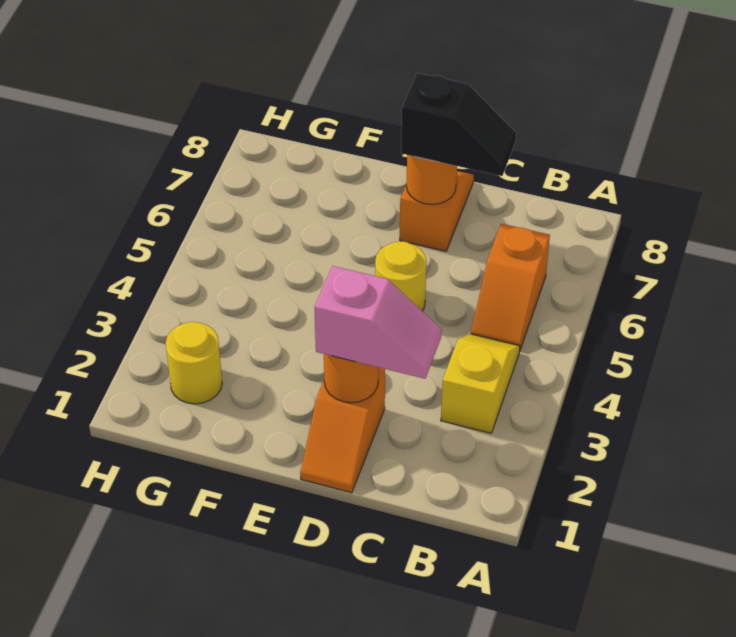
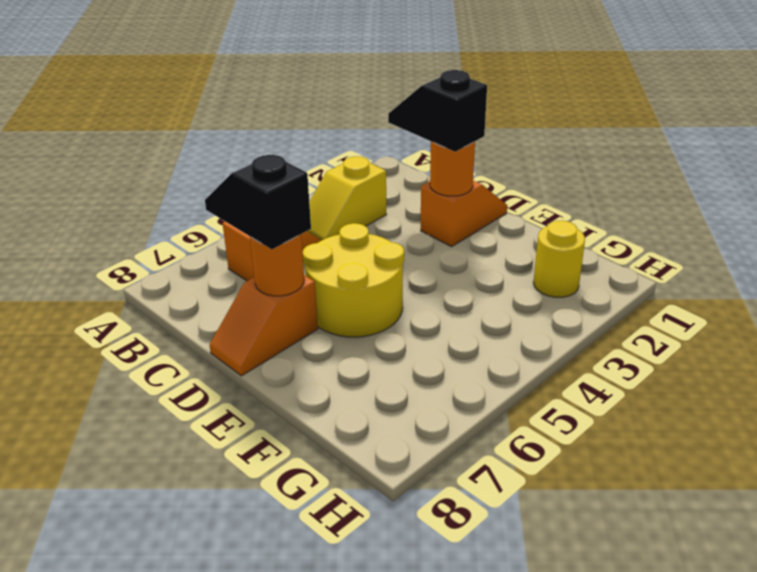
pink 1x2 slope [315,266,441,379] -> black 1x2 slope [388,70,487,152]
yellow 1x1 round brick [375,241,426,311] -> yellow 2x2 round brick [303,223,404,337]

